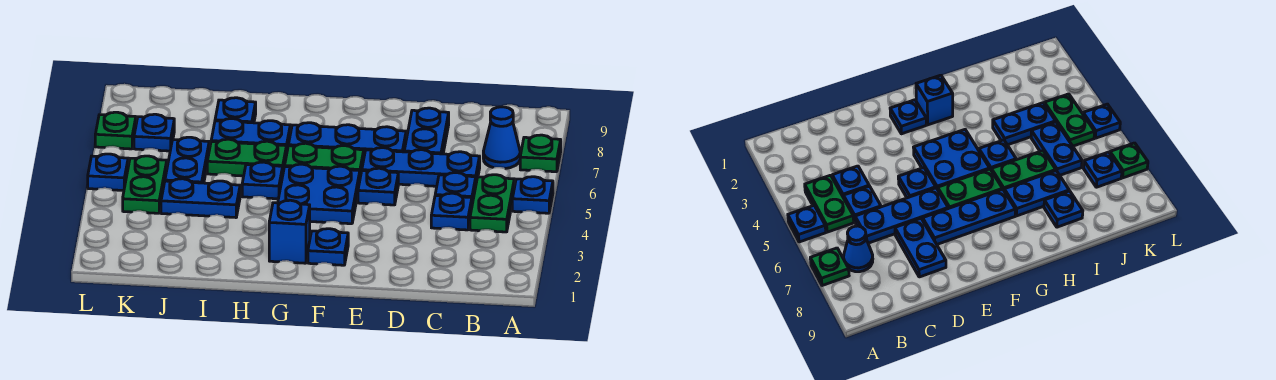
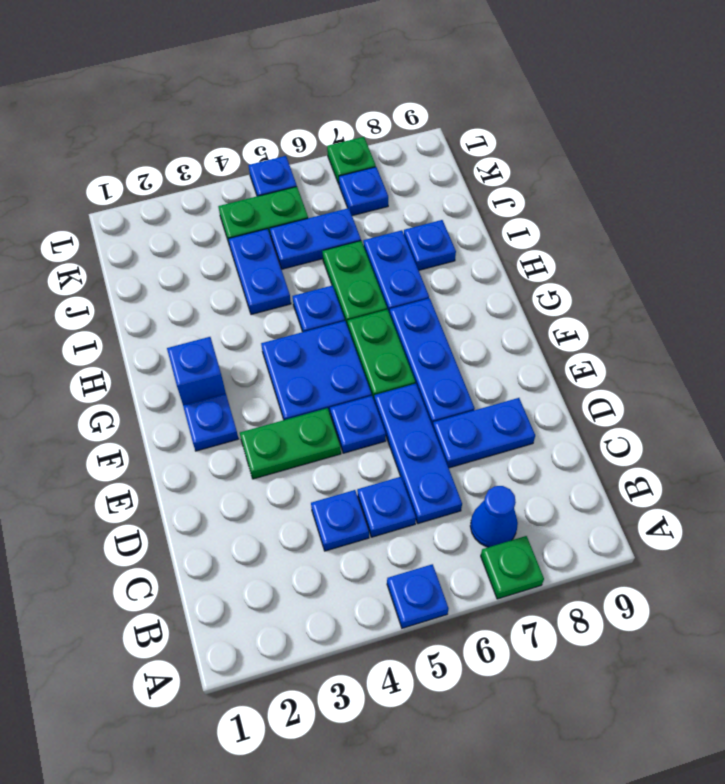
green 1x2 plate [470,175,514,232] -> green 1x2 plate moved to [240,408,341,479]

